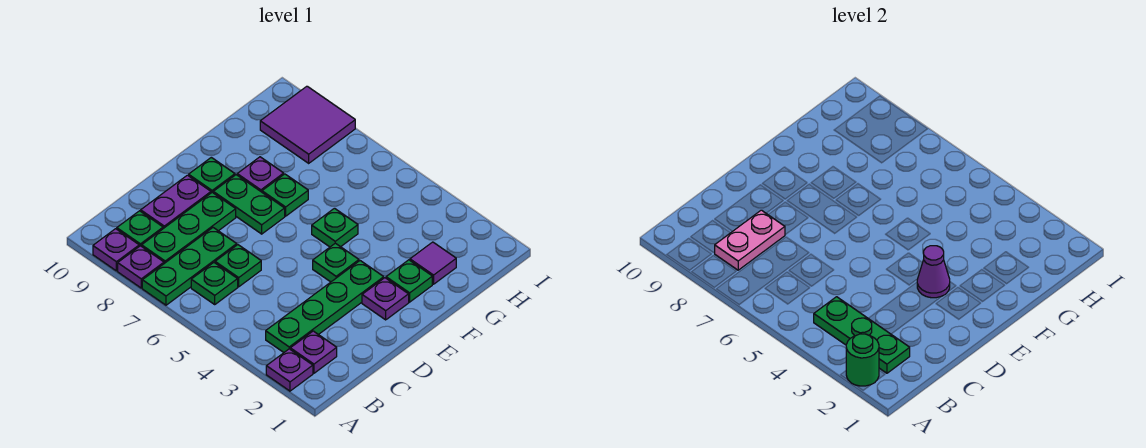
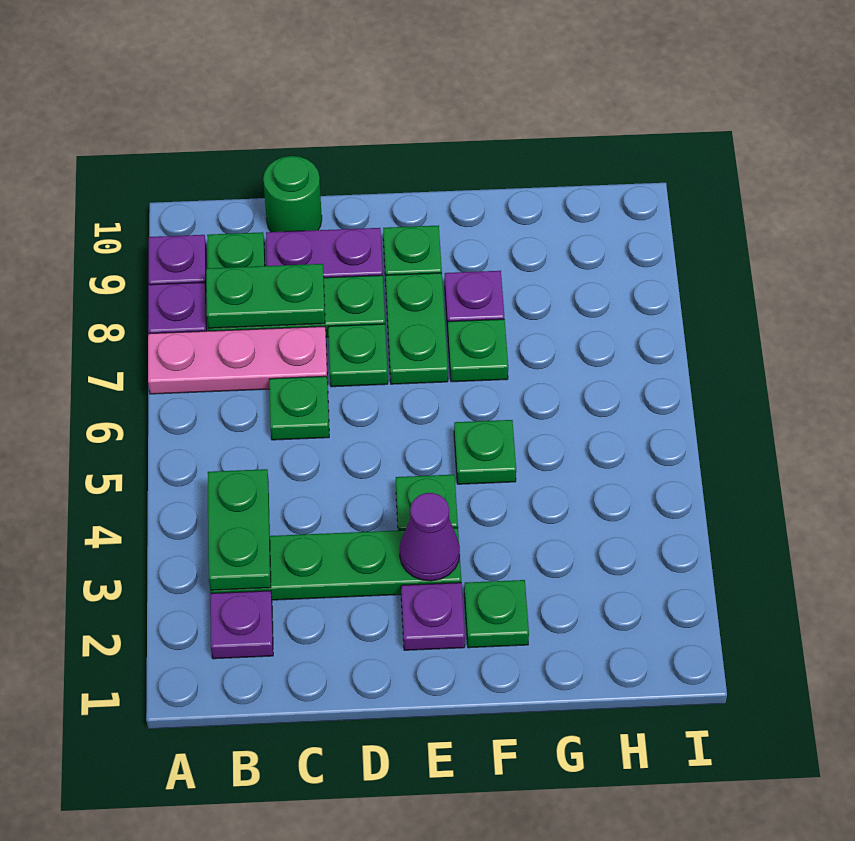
purple 1x1 plate [266,349,313,391] -> none
green 1x1 round brick [846,334,879,386] -> green 1x1 round brick moved to [263,156,322,232]
green 1x3 plate [142,228,237,305] -> pink 1x3 plate [148,326,328,394]
green 1x3 plate [814,297,910,373] -> green 1x2 plate [208,469,271,590]
green 1x1 plate [191,263,238,304] -> green 1x1 plate moved to [328,324,388,387]
pink 1x2 plate [715,210,785,270] -> green 1x2 plate [206,264,325,329]
purple 1x1 tile [410,242,456,284] -> none
purple 2x2 tile [260,86,355,163] -> none

